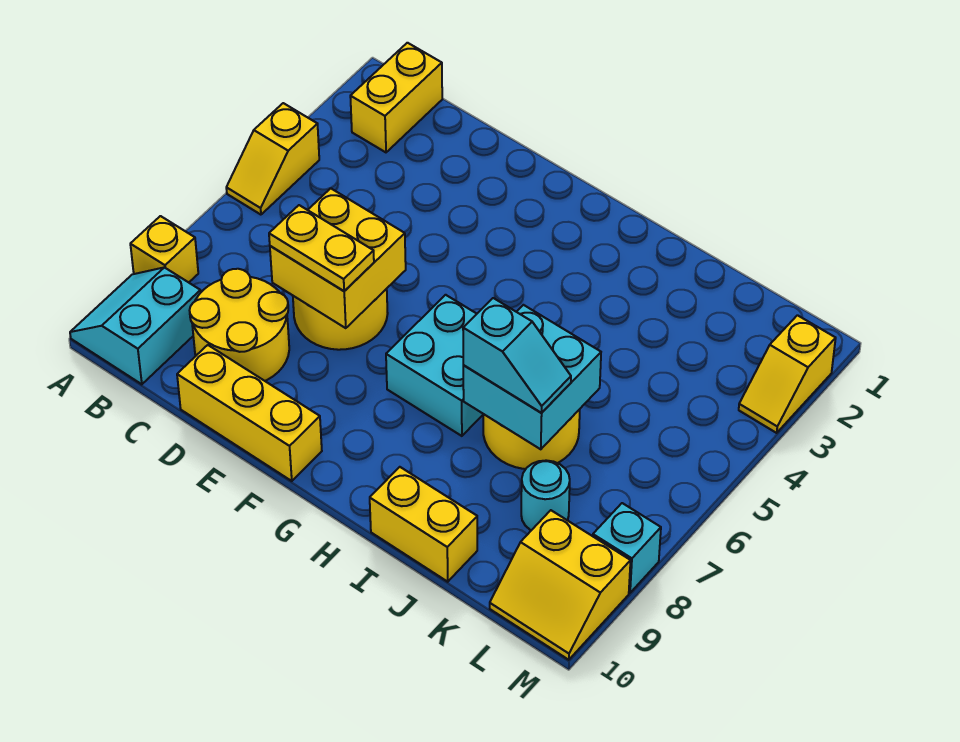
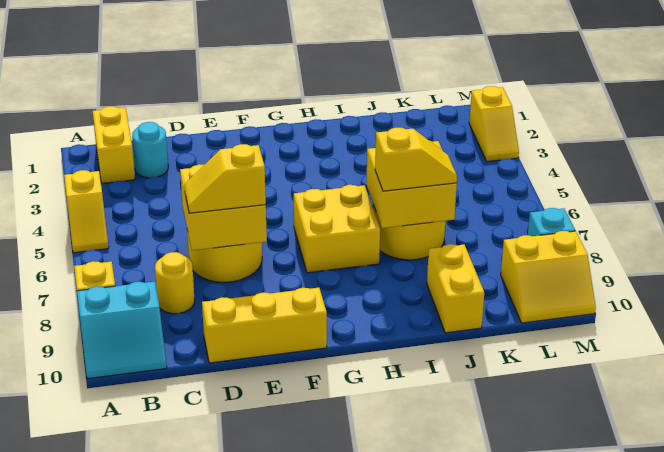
cyan 2x2 slope [70,267,201,384] -> cyan 2x2 slope turned to [77,282,167,379]
yellow 2x2 round brick [190,269,289,381] -> yellow 1x1 round brick [155,252,195,314]
yellow 1x2 plate [269,205,374,291] -> yellow 1x2 slope [184,144,266,213]
cyan 2x2 brick [386,295,483,436] -> yellow 2x2 brick [294,185,380,273]
cyan 2x2 brick [463,305,601,449] -> yellow 2x2 brick [366,141,457,228]
cyan 1x2 slope [463,298,571,413] -> yellow 1x2 slope [375,128,457,191]
yellow 1x2 brick [370,467,477,582] -> yellow 1x2 brick turned to [427,244,484,333]
cyan 1x1 round brick [521,460,570,530] -> cyan 1x1 round brick moved to [132,122,168,178]

